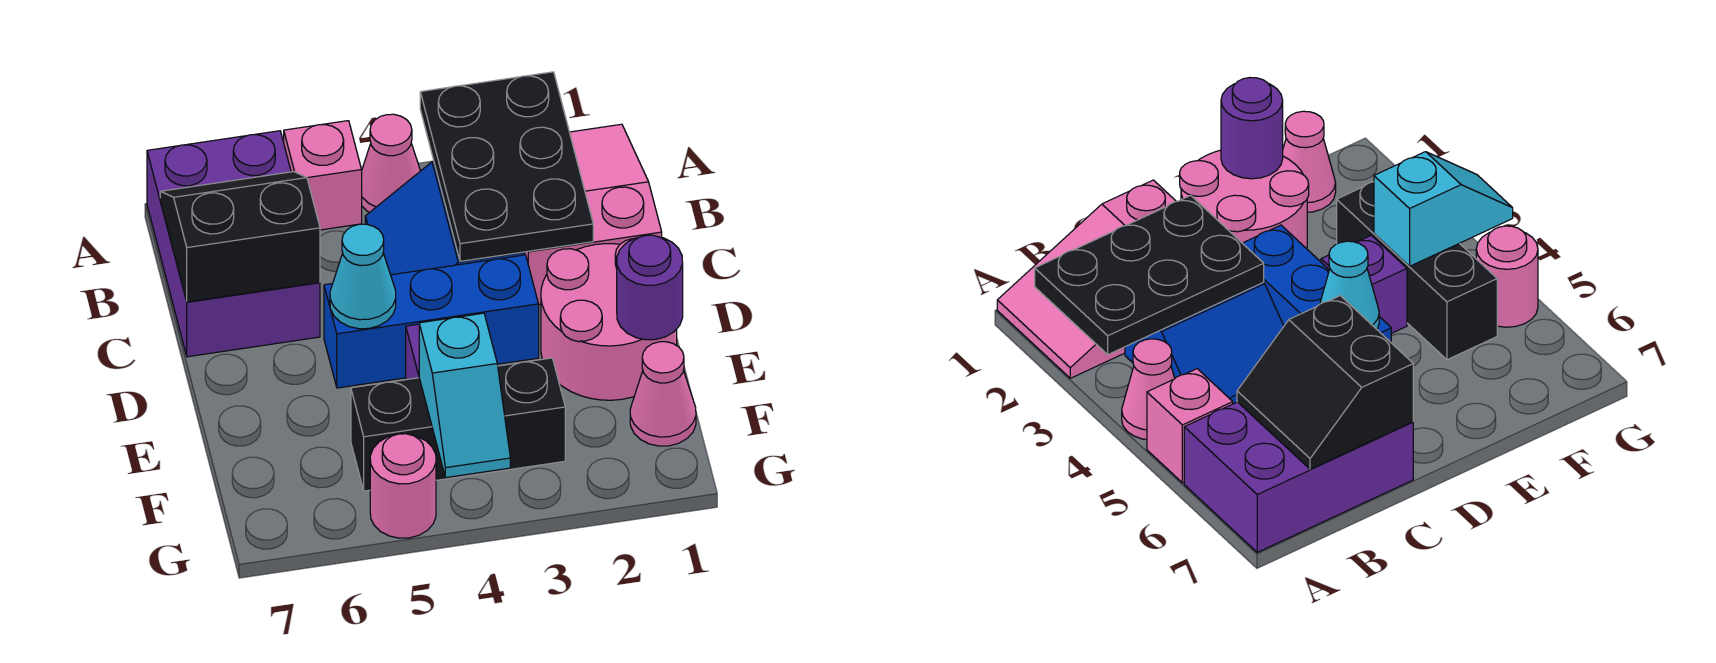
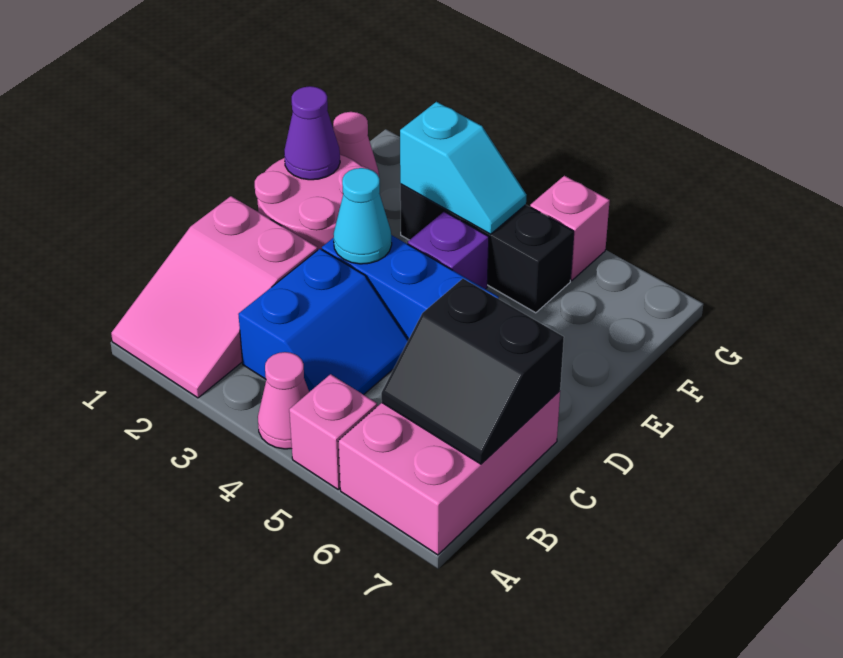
black 2x3 plate [420,72,593,261] -> none
purple 2x3 brick [147,131,320,357] -> pink 2x3 brick [338,391,560,555]
cyan 1x1 cone [330,224,396,329] -> cyan 1x1 cone moved to [334,168,392,264]
purple 1x1 round brick [617,235,683,340] -> purple 1x1 cone [284,86,340,180]
cyan 1x2 slope [419,313,510,478] -> cyan 1x2 slope turned to [400,102,526,234]
pink 1x1 round brick [370,434,436,538] -> pink 1x1 brick [530,176,610,280]

